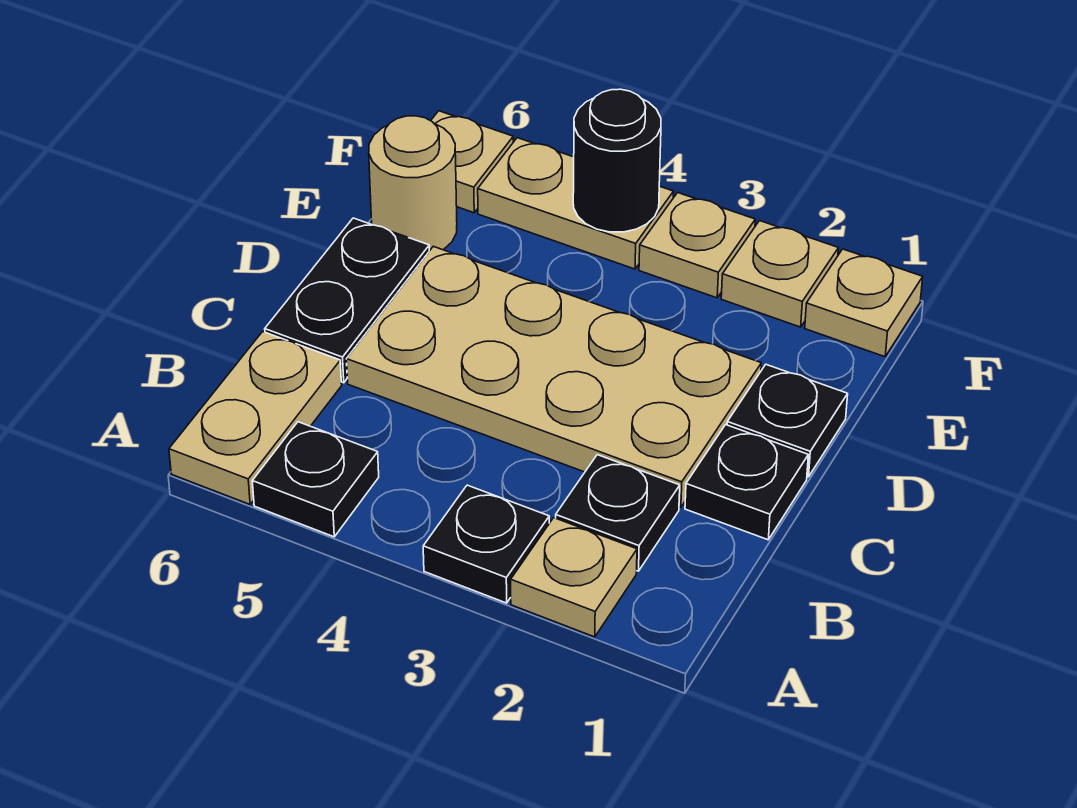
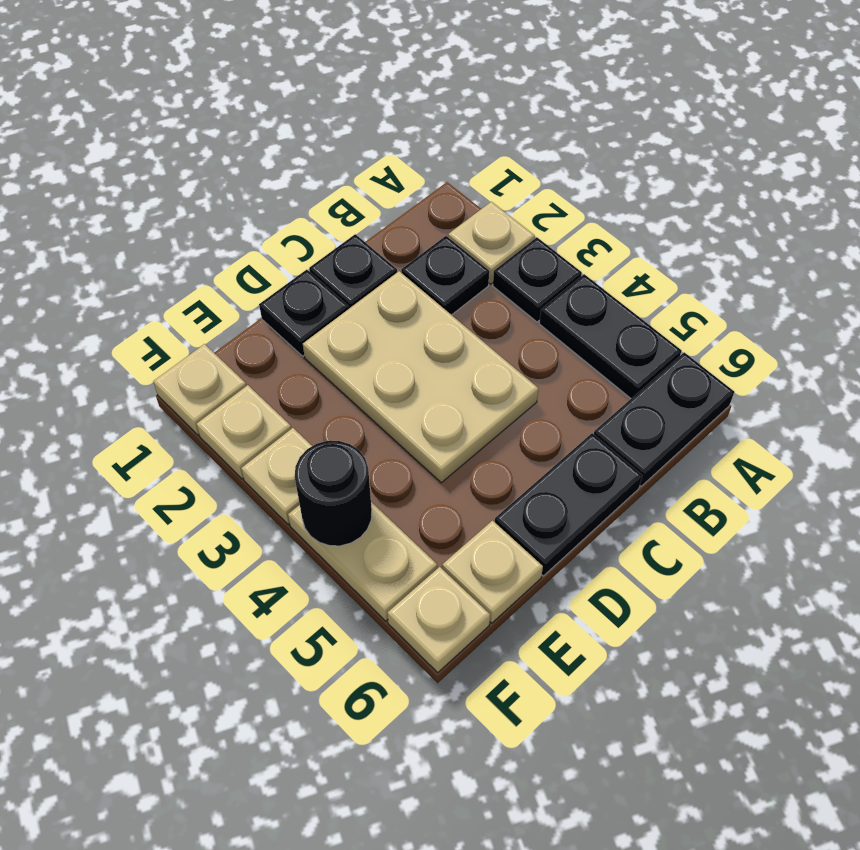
black 1x1 plate [252,422,379,537] -> black 1x2 plate [539,274,682,398]
tan 1x2 plate [169,332,342,504] -> black 1x2 plate [594,352,734,486]
tan 2x4 plate [347,246,761,507] -> tan 2x3 plate [303,271,538,483]
tan 1x1 round brick [369,116,457,251] -> tan 1x1 plate [442,521,543,623]

